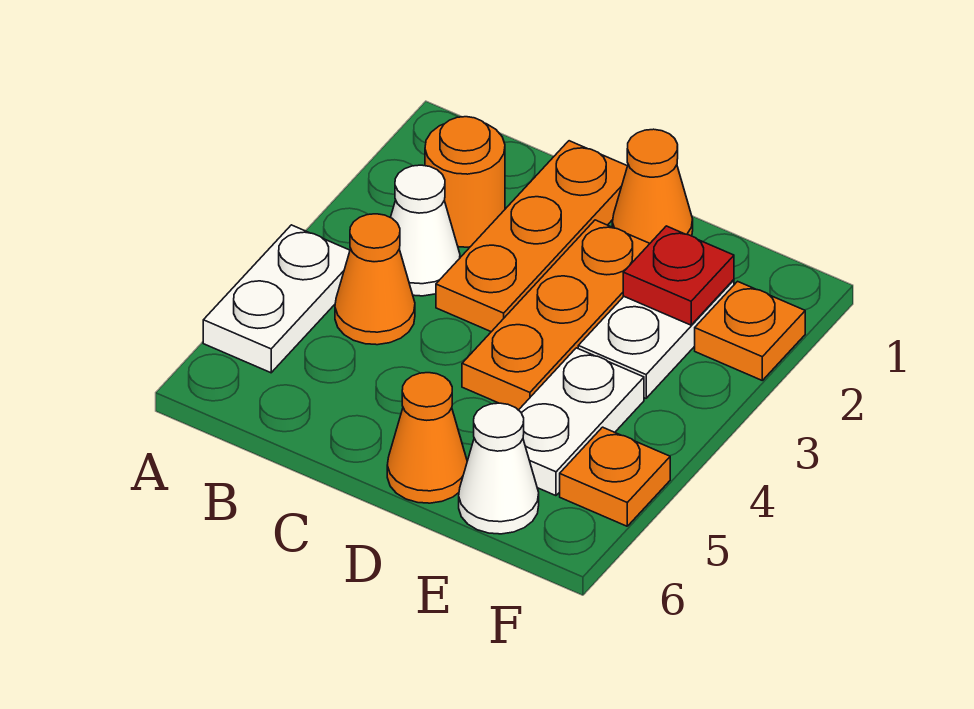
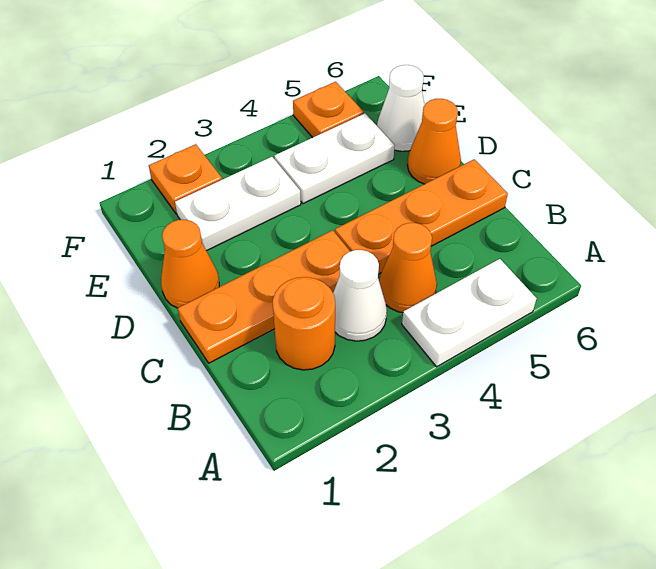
orange 1x3 plate [462,220,650,410] -> orange 1x3 plate moved to [335,159,508,274]
red 1x1 plate [623,226,734,325] -> none

